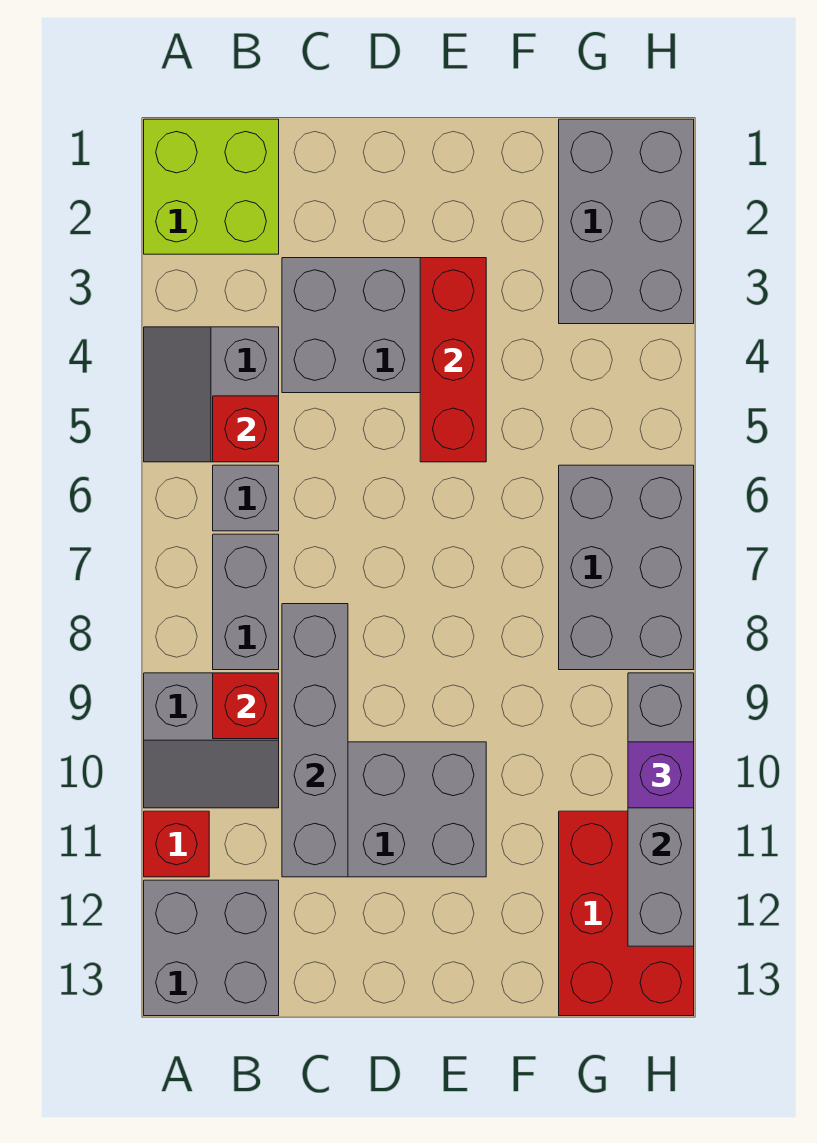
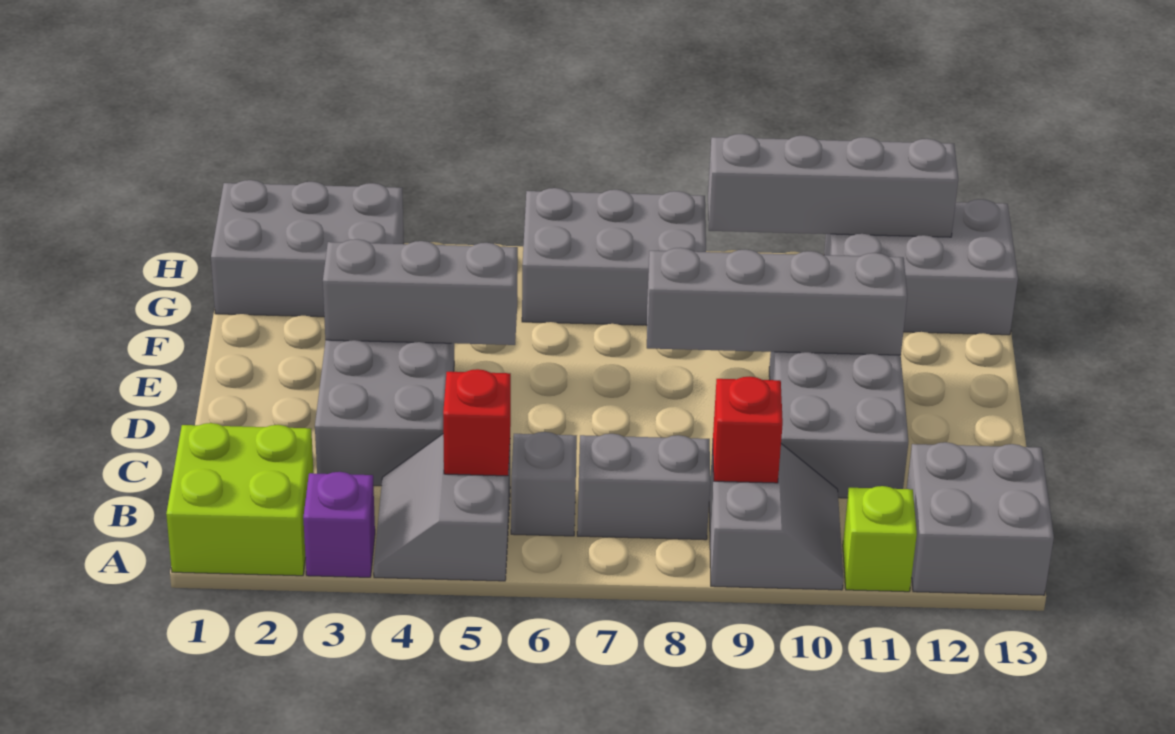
grey 2x2 slope [144,327,279,462] -> grey 2x2 slope turned to [374,434,510,581]
red 1x1 brick [144,811,209,877] -> lime 1x1 brick [843,486,917,592]
grey 1x4 brick [282,604,348,877] -> grey 1x4 brick moved to [647,248,907,355]
red 1x3 brick [420,258,486,462] -> grey 1x3 brick [323,239,518,345]
red 2x3 brick [559,811,694,1016] -> grey 2x3 brick [824,199,1018,335]
purple 1x1 brick [628,742,694,808] -> purple 1x1 brick moved to [303,472,375,577]

